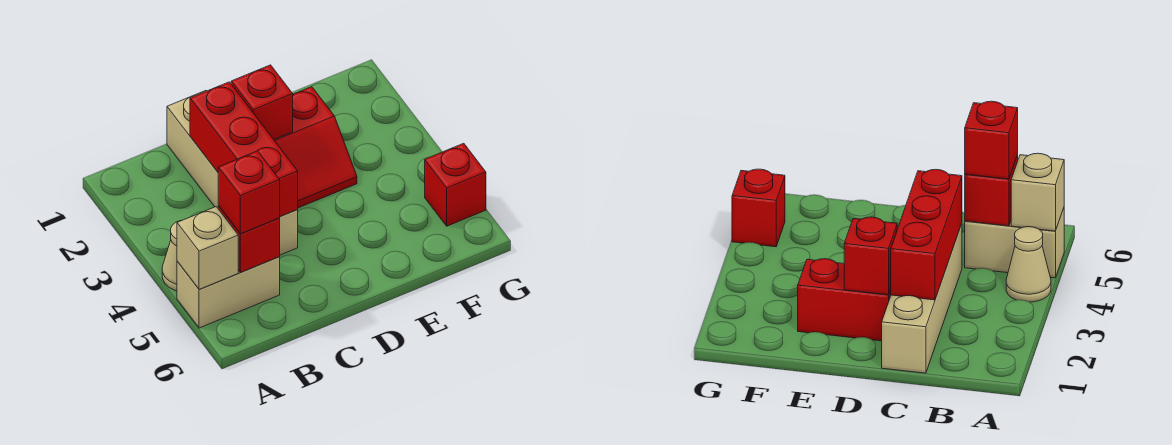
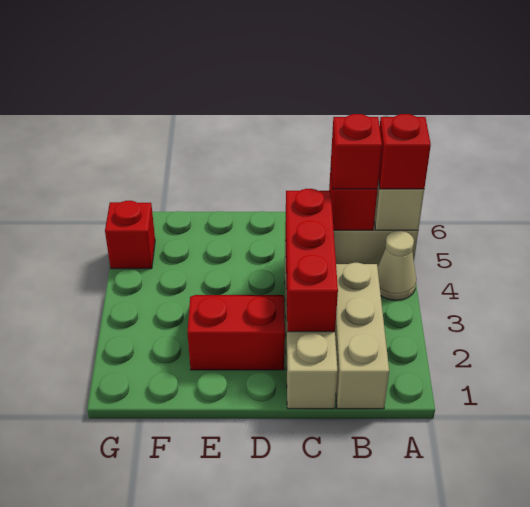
none -> tan 1x3 brick [335,263,389,409]
red 1x1 brick [231,65,293,139] -> red 1x1 brick moved to [379,114,431,189]

